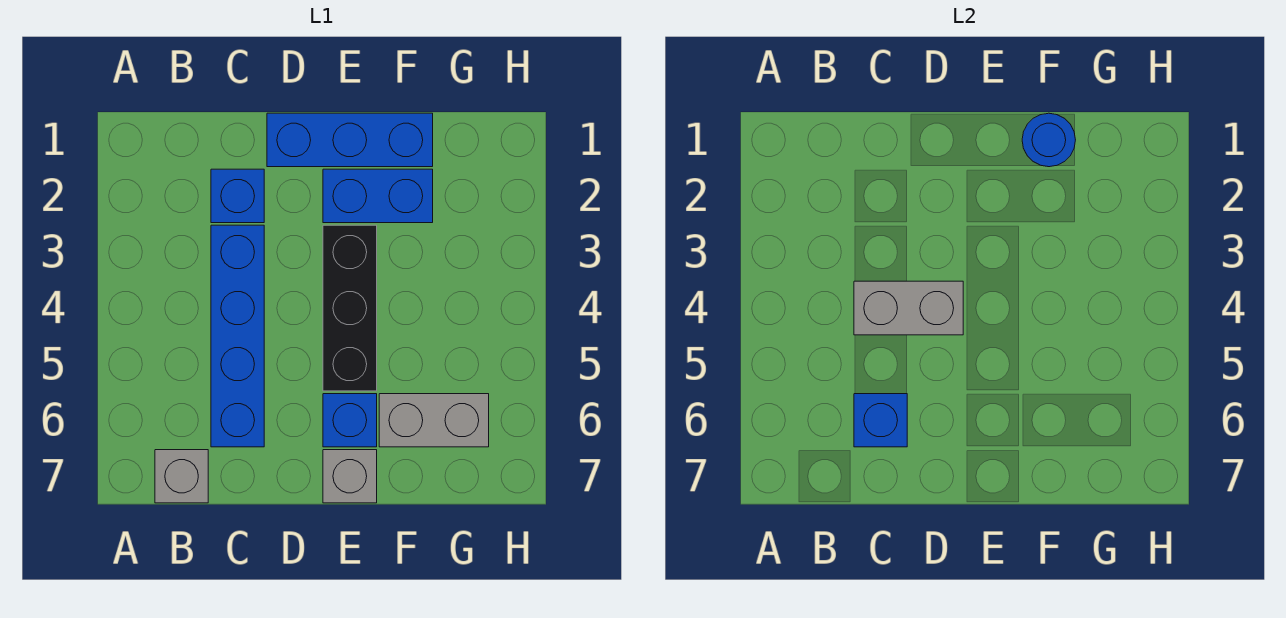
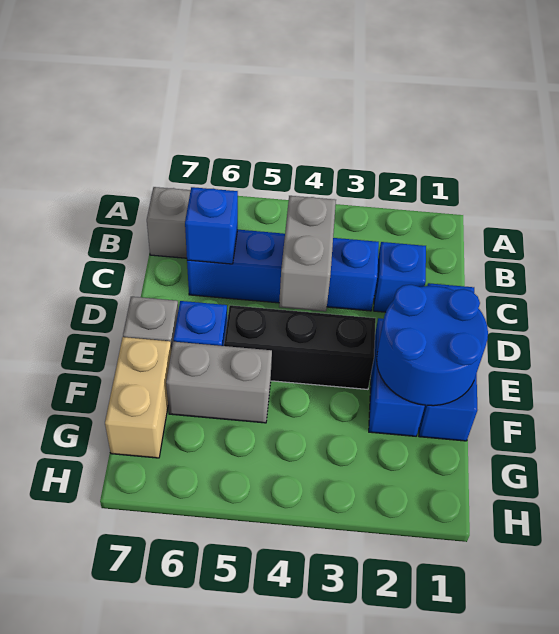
blue 1x1 round brick [1022,113,1075,167] -> blue 2x2 round brick [377,285,488,406]
grey 1x2 brick [379,394,489,447] -> grey 1x2 brick turned to [166,342,272,423]
none -> tan 1x2 brick [105,337,171,458]

